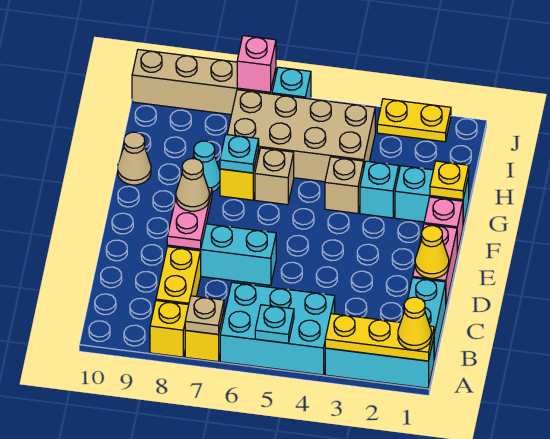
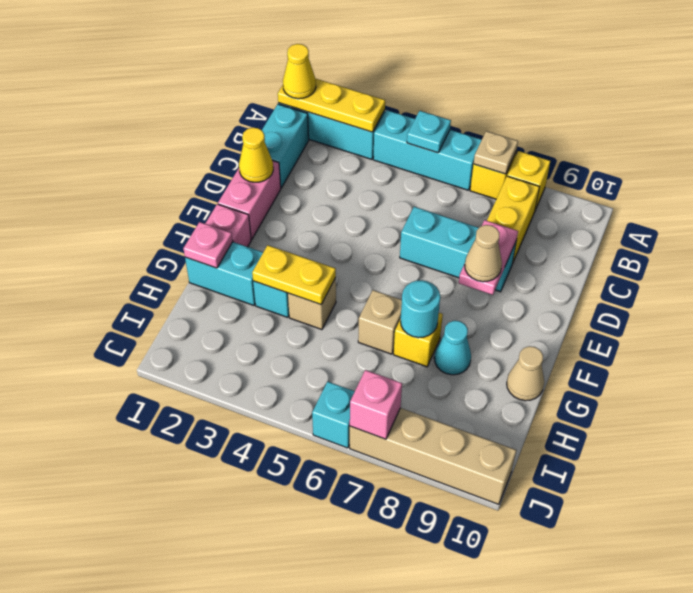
cyan 2x3 brick [220,283,335,375] -> cyan 1x3 brick [373,110,482,190]
yellow 1x1 plate [430,161,469,200] -> pink 1x1 plate [183,222,233,268]
cyan 1x1 plate [220,135,259,173] -> cyan 1x1 round brick [401,280,440,338]
tan 2x4 brick [227,90,375,182] -> none
yellow 1x2 plate [377,99,451,142] -> yellow 1x2 plate moved to [252,245,336,304]

